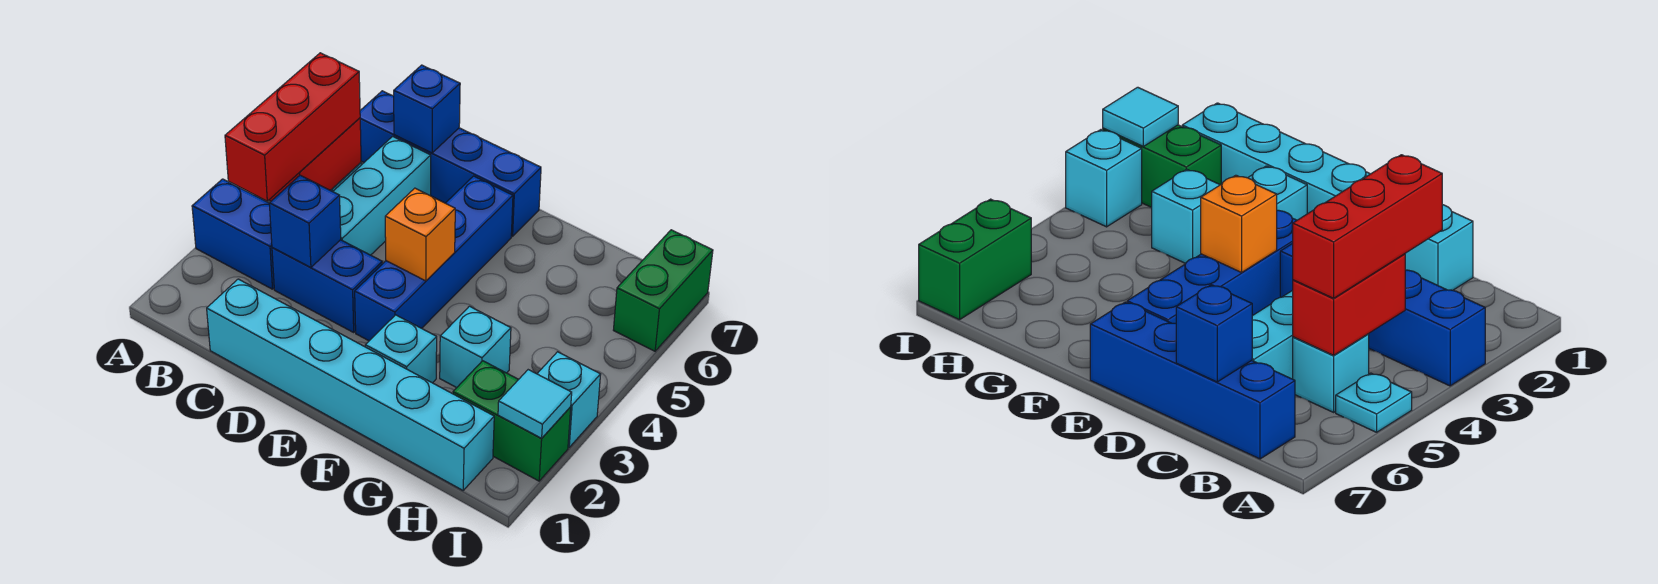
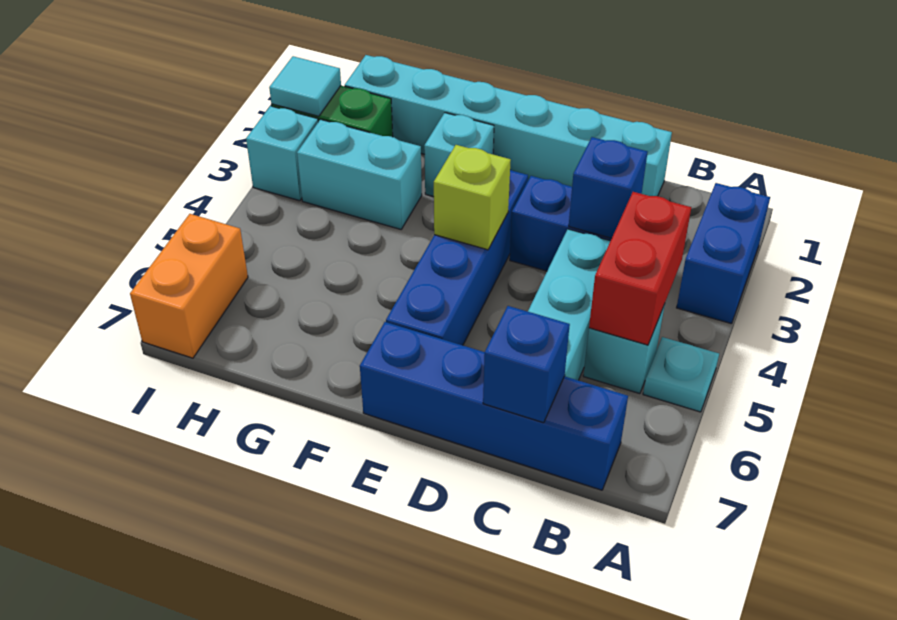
blue 1x2 brick [192,179,274,289] -> blue 1x2 brick turned to [677,183,770,324]
red 1x3 brick [225,53,360,201] -> none
orange 1x1 brick [385,188,455,281] -> lime 1x1 brick [434,145,511,250]
cyan 1x1 brick [440,306,511,388] -> cyan 1x2 brick [297,119,422,229]
green 1x2 brick [614,230,713,351] -> orange 1x2 brick [130,214,248,358]

